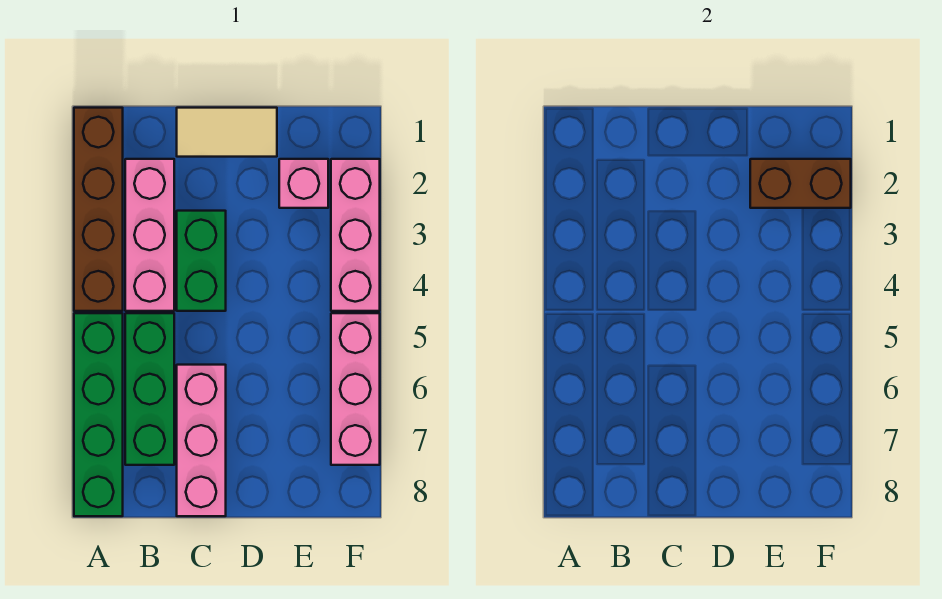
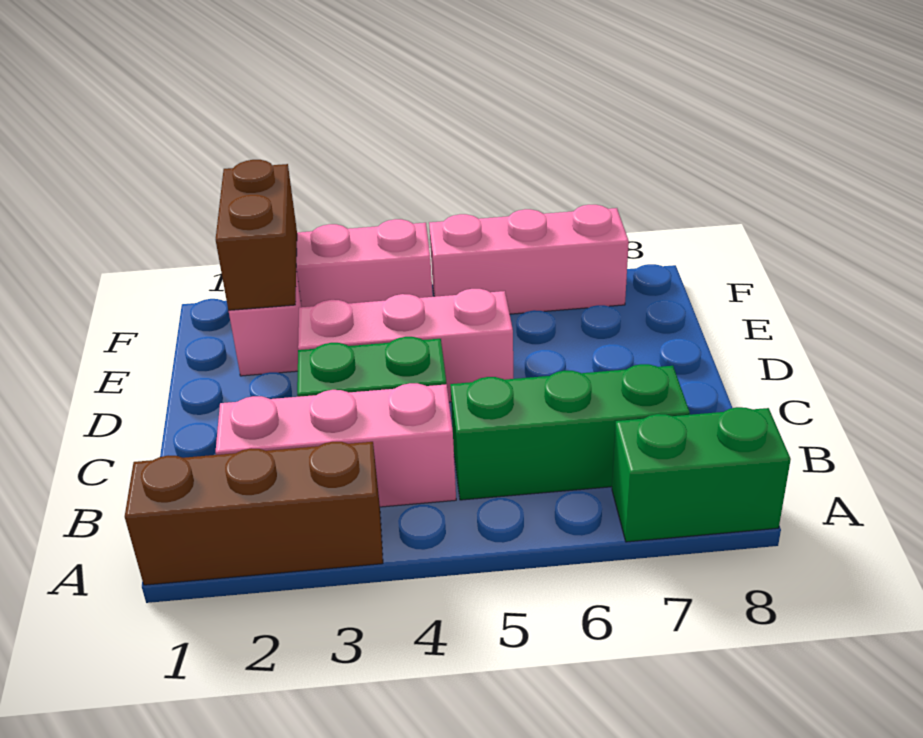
brown 1x4 brick [74,108,123,311] -> brown 1x3 brick [125,442,383,585]
green 1x4 brick [74,313,123,516] -> green 1x2 brick [612,407,791,542]
tan 1x2 tile [177,108,277,157] -> none
pink 1x3 brick [177,365,226,516] -> pink 1x3 brick moved to [298,289,513,402]

